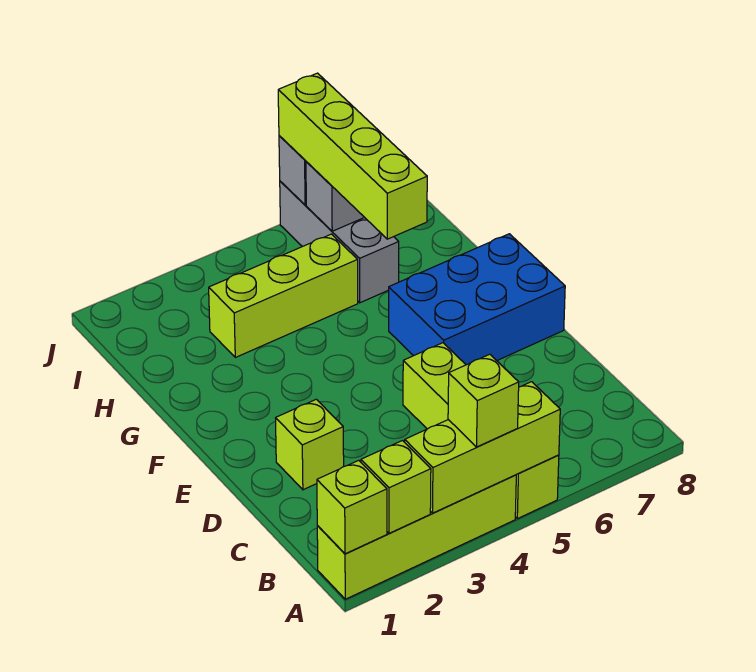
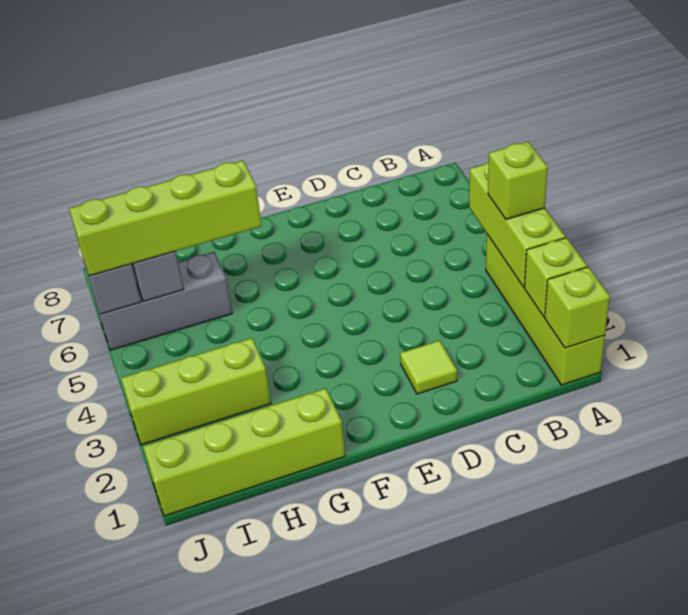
lime 1x4 brick [403,343,559,519] -> lime 1x4 brick moved to [143,388,345,516]
lime 1x1 brick [276,399,344,490] -> lime 1x1 tile [400,340,457,394]
blue 2x3 brick [389,234,565,365] -> none
lime 1x3 brick [209,234,358,357] -> lime 1x3 brick turned to [121,338,271,445]

